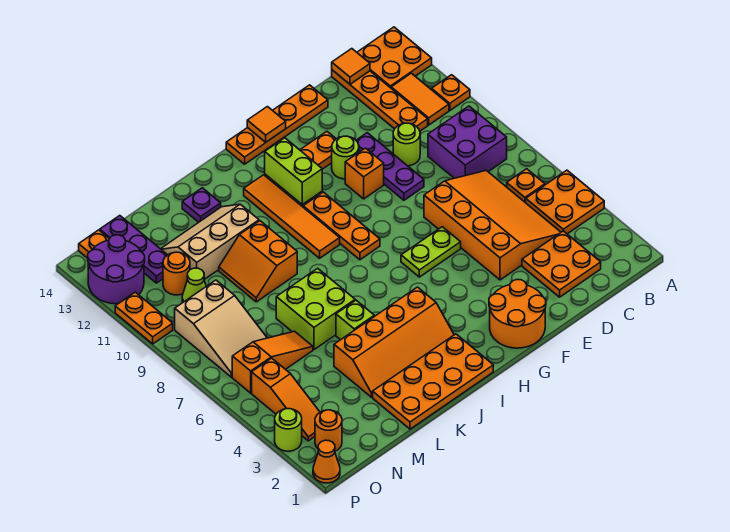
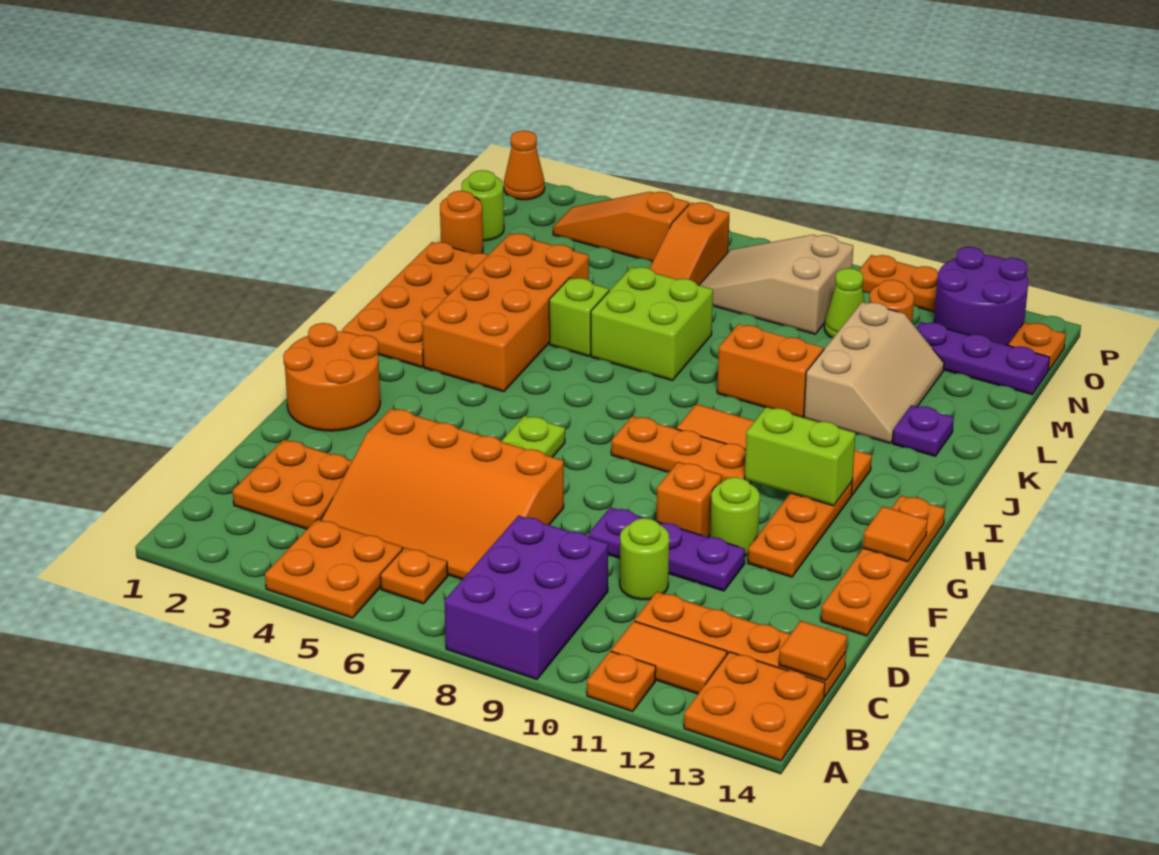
purple 2x2 brick [428,106,507,178] -> purple 2x3 brick [444,516,608,679]
orange 2x4 slope [334,287,454,397] -> orange 2x4 brick [422,233,589,392]
orange 1x1 round brick [315,410,342,451] -> orange 1x1 round brick moved to [440,191,483,254]
lime 1x1 round brick [275,409,302,451] -> lime 1x1 round brick moved to [462,170,504,241]

